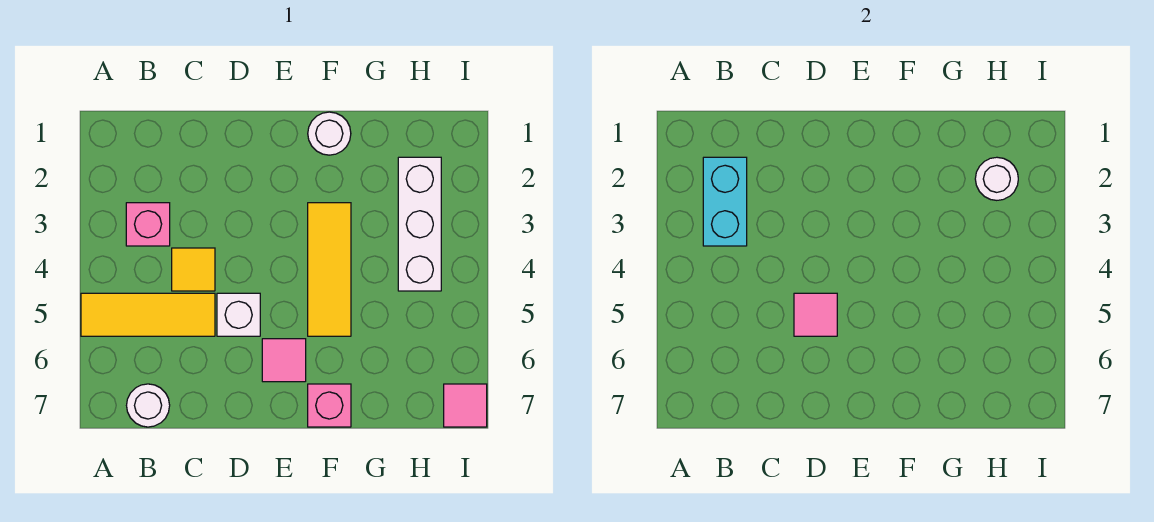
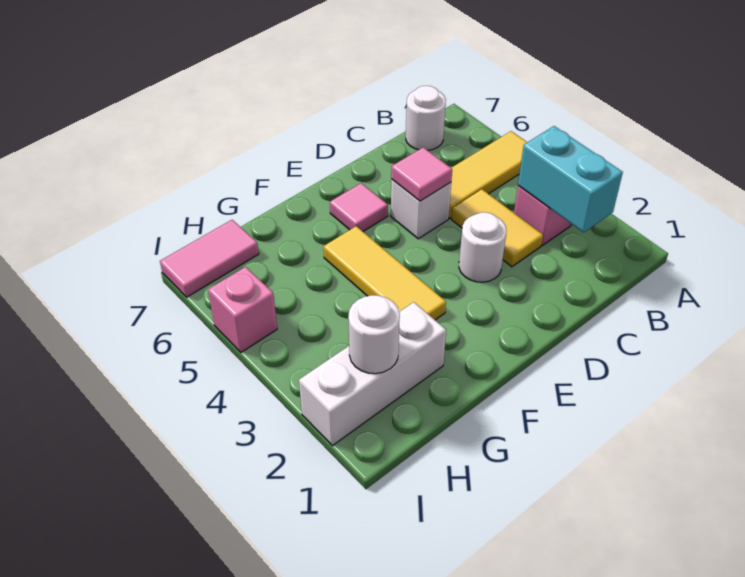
yellow 1x1 tile [172,248,215,291] -> yellow 1x2 tile [451,189,543,267]
white 1x1 round brick [308,112,351,155] -> white 1x1 round brick moved to [459,212,506,282]
pink 1x1 brick [308,384,351,427] -> pink 1x1 brick moved to [208,267,277,352]
white 1x3 brick [398,157,441,291] -> white 1x3 brick turned to [299,302,446,446]
pink 1x1 tile [444,384,487,427] -> pink 1x2 tile [160,220,259,297]

